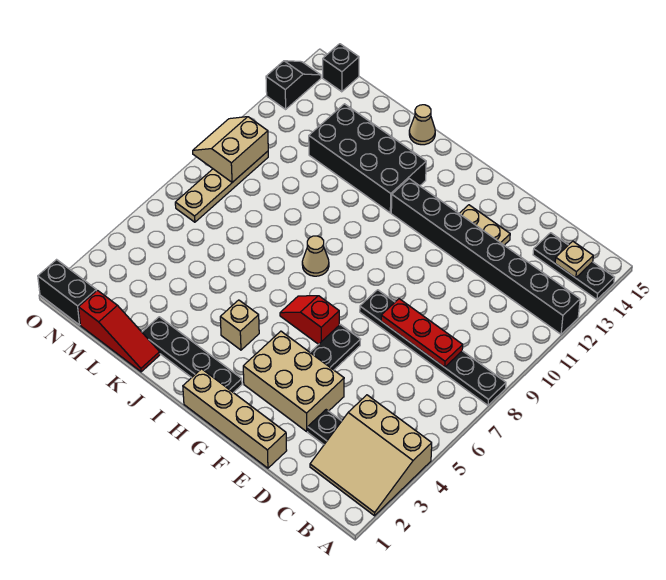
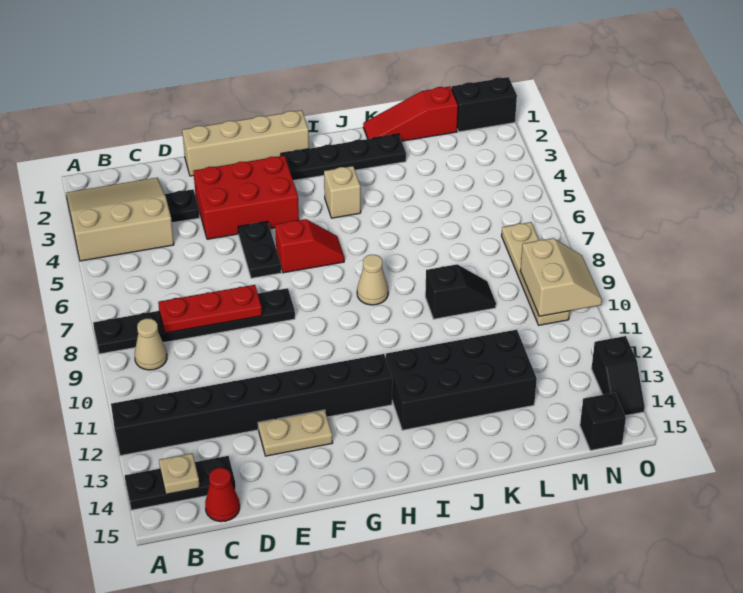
none -> red 1x1 cone [205,468,240,522]
tan 2x3 brick [243,331,344,431] -> red 2x3 brick [193,155,299,239]
tan 1x1 cone [409,105,435,145] -> tan 1x1 cone moved to [135,319,167,370]
none -> black 1x2 slope [425,264,496,319]

